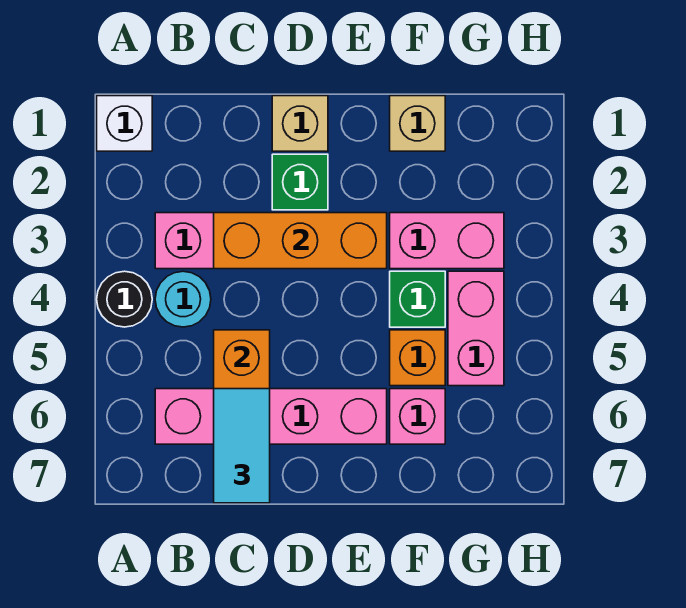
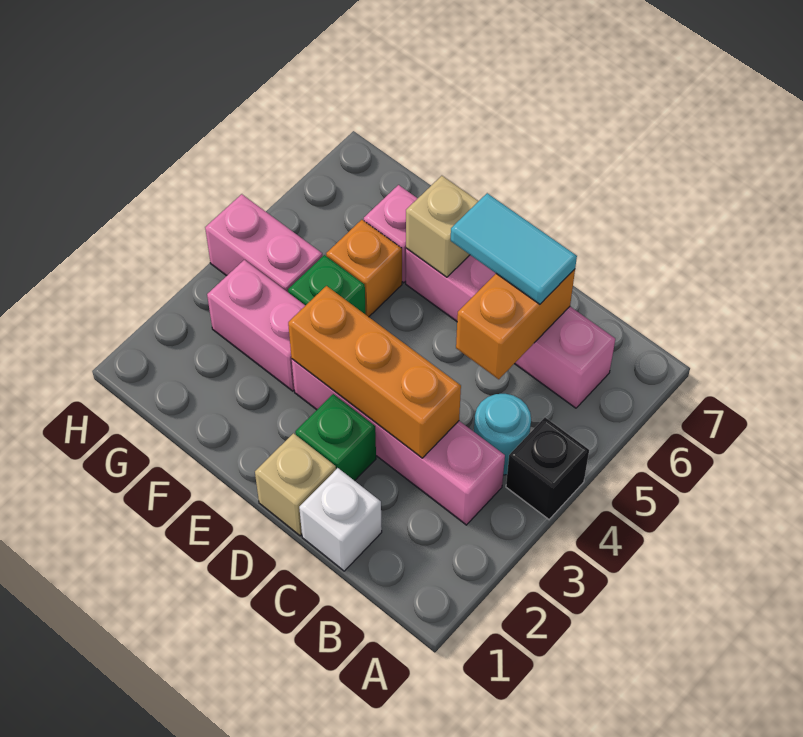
white 1x1 brick [97,96,152,151] -> white 1x1 brick moved to [299,468,382,571]
black 1x1 round brick [97,271,152,327] -> black 1x1 brick [506,418,589,519]
cyan 1x2 tile [214,389,270,503] -> cyan 1x2 tile turned to [451,193,577,304]
tan 1x1 brick [390,96,445,151] -> tan 1x1 brick moved to [406,176,478,277]
pink 1x2 brick [448,271,504,386] -> pink 1x2 brick turned to [205,194,323,292]

